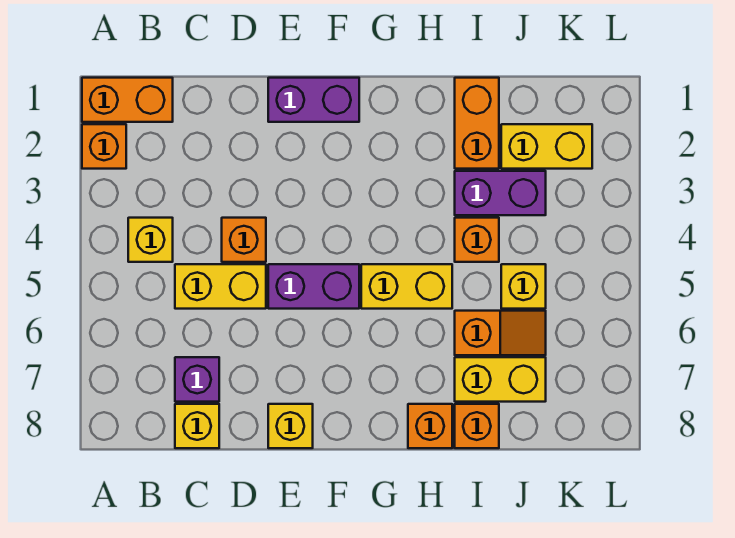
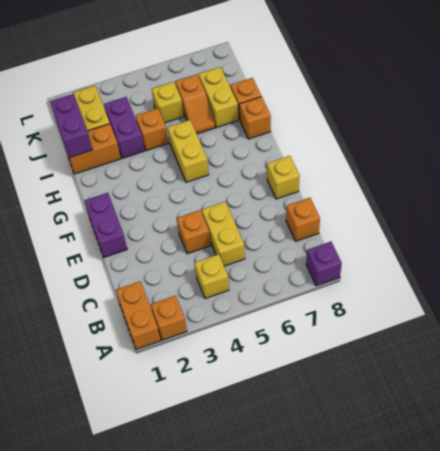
purple 1x1 brick [175,357,219,402] -> purple 1x1 brick moved to [306,242,342,286]
yellow 1x1 brick [175,404,219,448] -> orange 1x1 brick [286,198,320,241]
purple 1x2 brick [268,264,359,309] -> purple 1x2 brick moved to [50,94,92,158]
orange 1x2 slope [455,311,546,355] -> orange 1x2 slope turned to [175,74,215,134]

